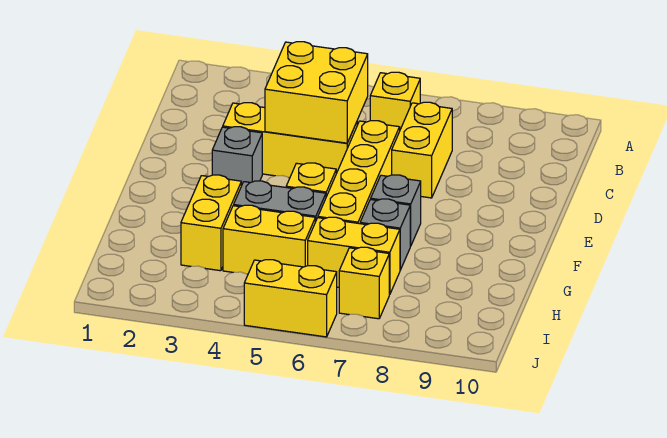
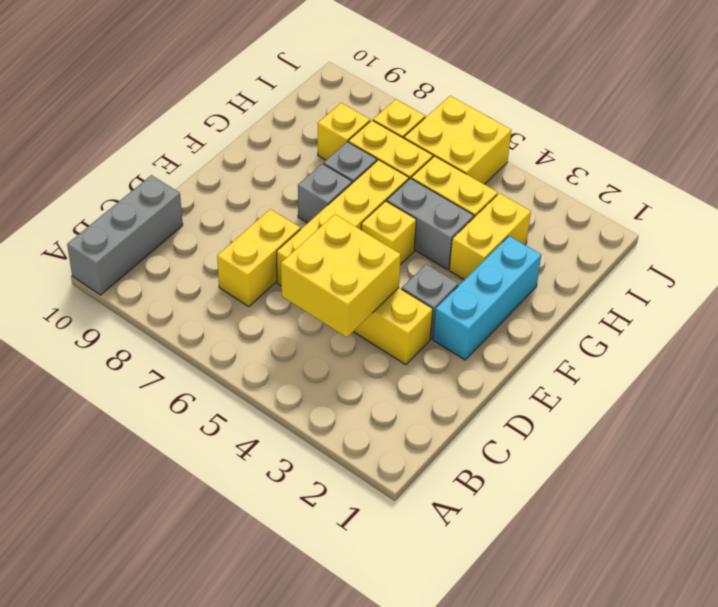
none -> grey 1x3 brick [67,175,183,295]
yellow 1x1 brick [370,72,420,129] -> yellow 1x1 brick moved to [318,103,370,160]
none -> cyan 1x3 brick [433,236,541,360]
yellow 1x2 brick [244,260,337,337] -> yellow 2x2 brick [404,96,511,184]

